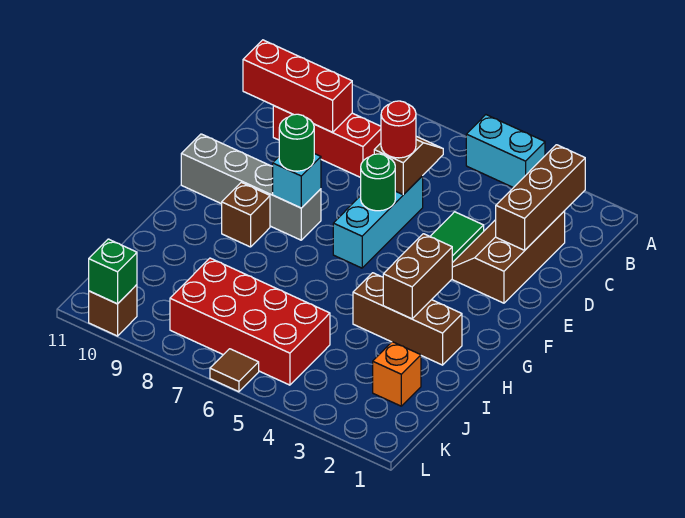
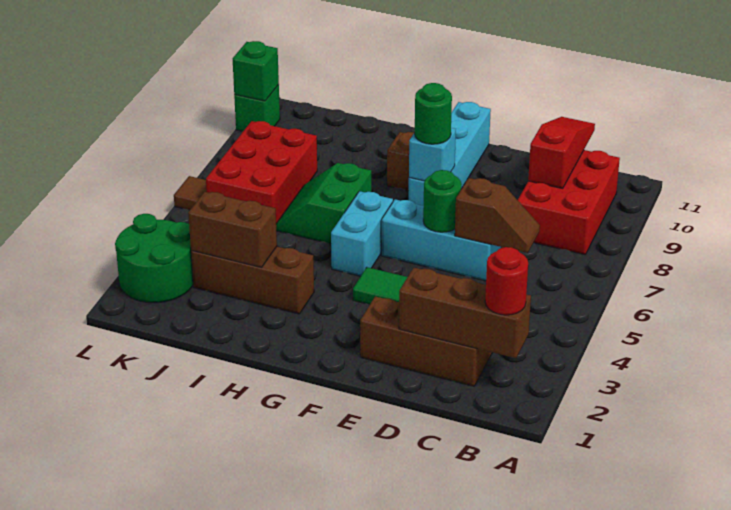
cyan 1x2 brick [466,115,545,188] -> cyan 1x2 brick moved to [331,191,393,276]
red 1x3 brick [273,106,381,178] -> red 2x3 brick [518,150,620,255]
red 1x3 brick [243,40,352,132] -> red 1x3 slope [528,117,595,189]
red 1x1 round brick [381,101,416,158] -> red 1x1 round brick moved to [485,247,528,315]
grey 1x4 brick [181,134,321,240] -> cyan 1x4 brick [409,102,491,206]
brown 1x2 brick [383,234,452,319] -> brown 1x2 brick moved to [188,192,277,267]
brown 1x3 brick [353,273,462,365] -> brown 1x3 brick turned to [191,247,314,314]
none -> green 2x2 slope [276,163,371,244]
orange 1x1 brick [373,342,421,406] -> none
red 2x4 brick [170,258,330,385] -> red 2x3 brick [206,121,317,224]
none -> green 2x2 round brick [115,214,193,303]
brown 1x1 brick [89,285,137,336] -> green 1x1 brick [234,85,280,131]

